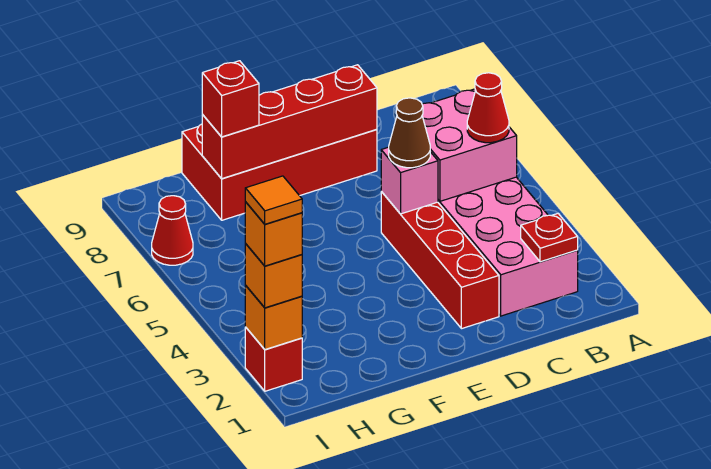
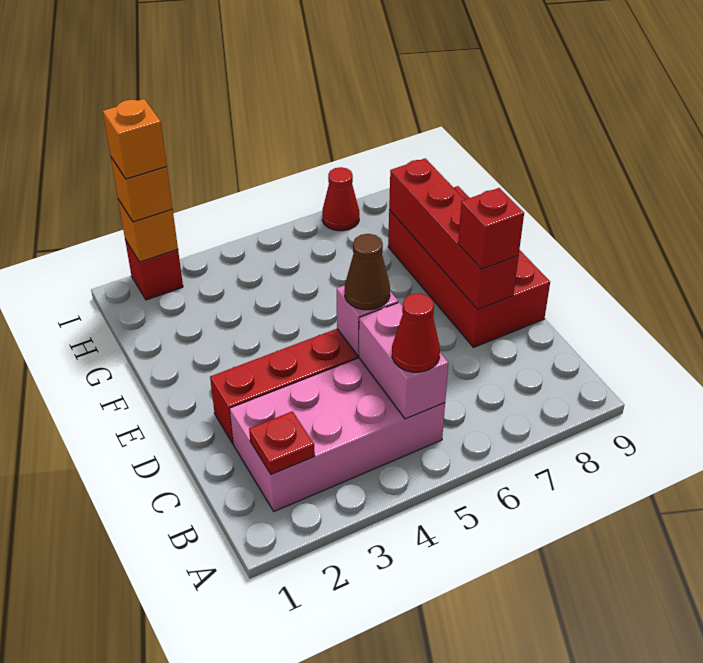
pink 2x2 brick [422,89,517,201] -> pink 1x2 brick [359,303,448,419]
red 1x1 brick [202,61,259,137] -> red 1x1 brick moved to [458,188,524,269]
orange 1x1 tile [245,176,302,224] -> none

